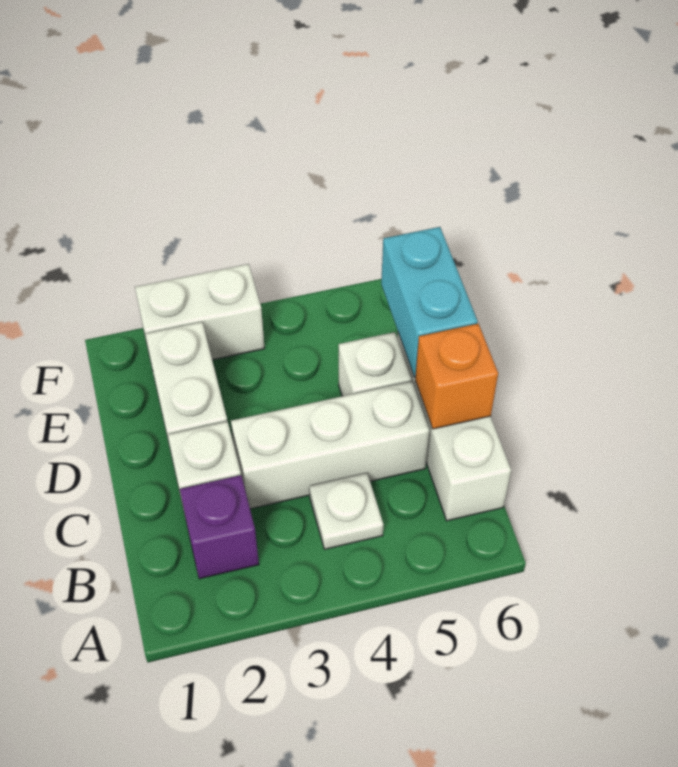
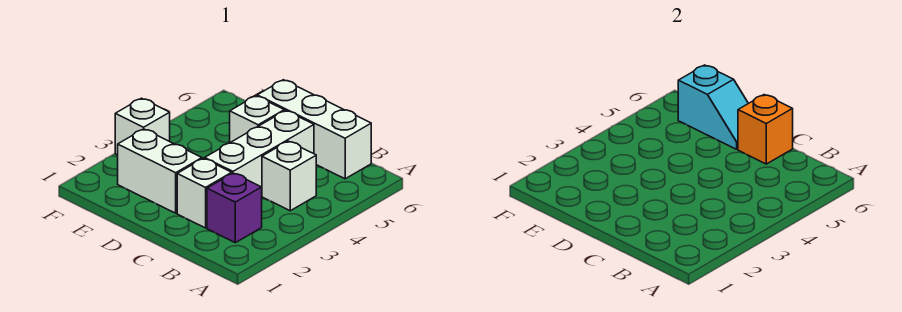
white 1x1 plate [309,473,383,549] -> white 1x1 brick [262,141,316,211]
cyan 1x2 brick [381,227,478,378] -> cyan 1x2 slope [678,65,748,149]
white 1x2 brick [135,264,265,361] -> white 1x1 brick [115,98,170,155]

